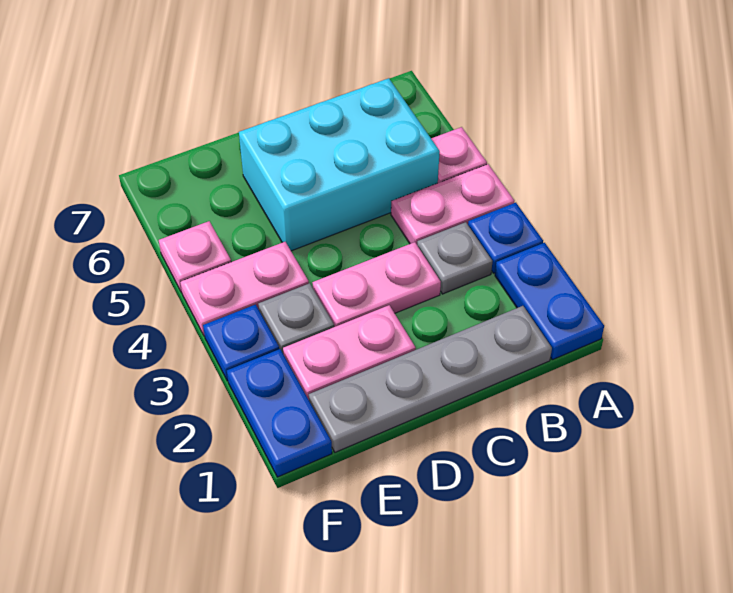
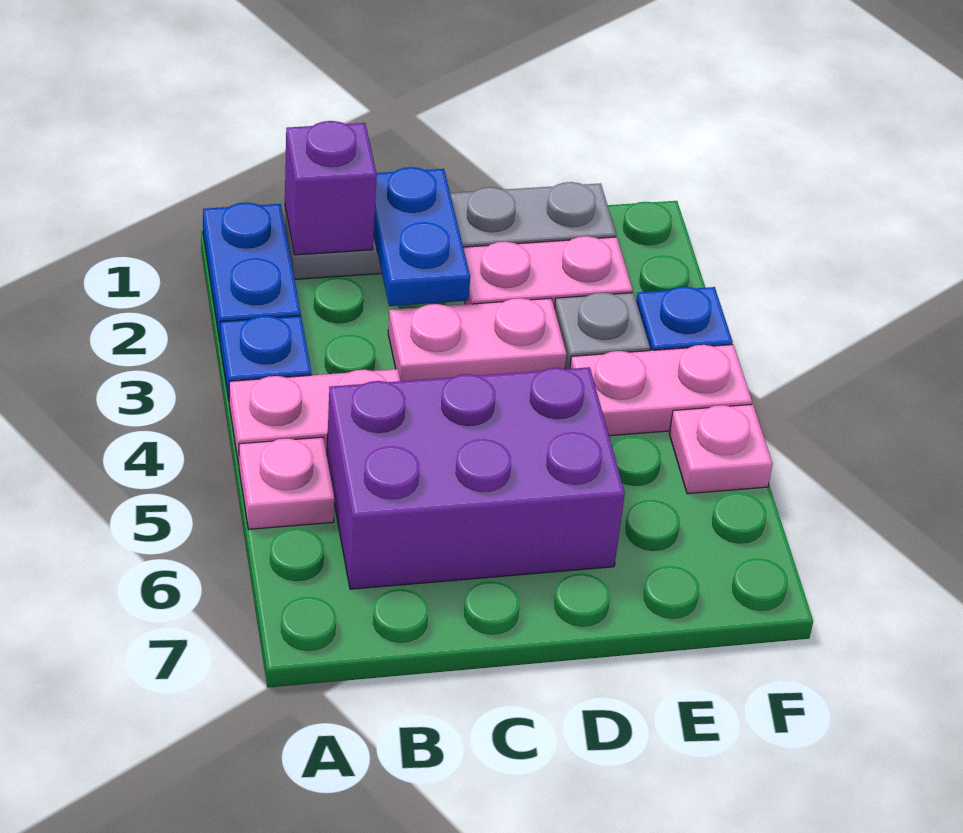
none -> purple 1x1 brick [285,121,377,255]
grey 1x1 plate [417,222,493,294] -> none
cyan 2x3 brick [239,78,440,251] -> purple 2x3 brick [327,367,625,589]
blue 1x2 plate [227,349,332,477] -> blue 1x2 plate moved to [374,167,470,306]

